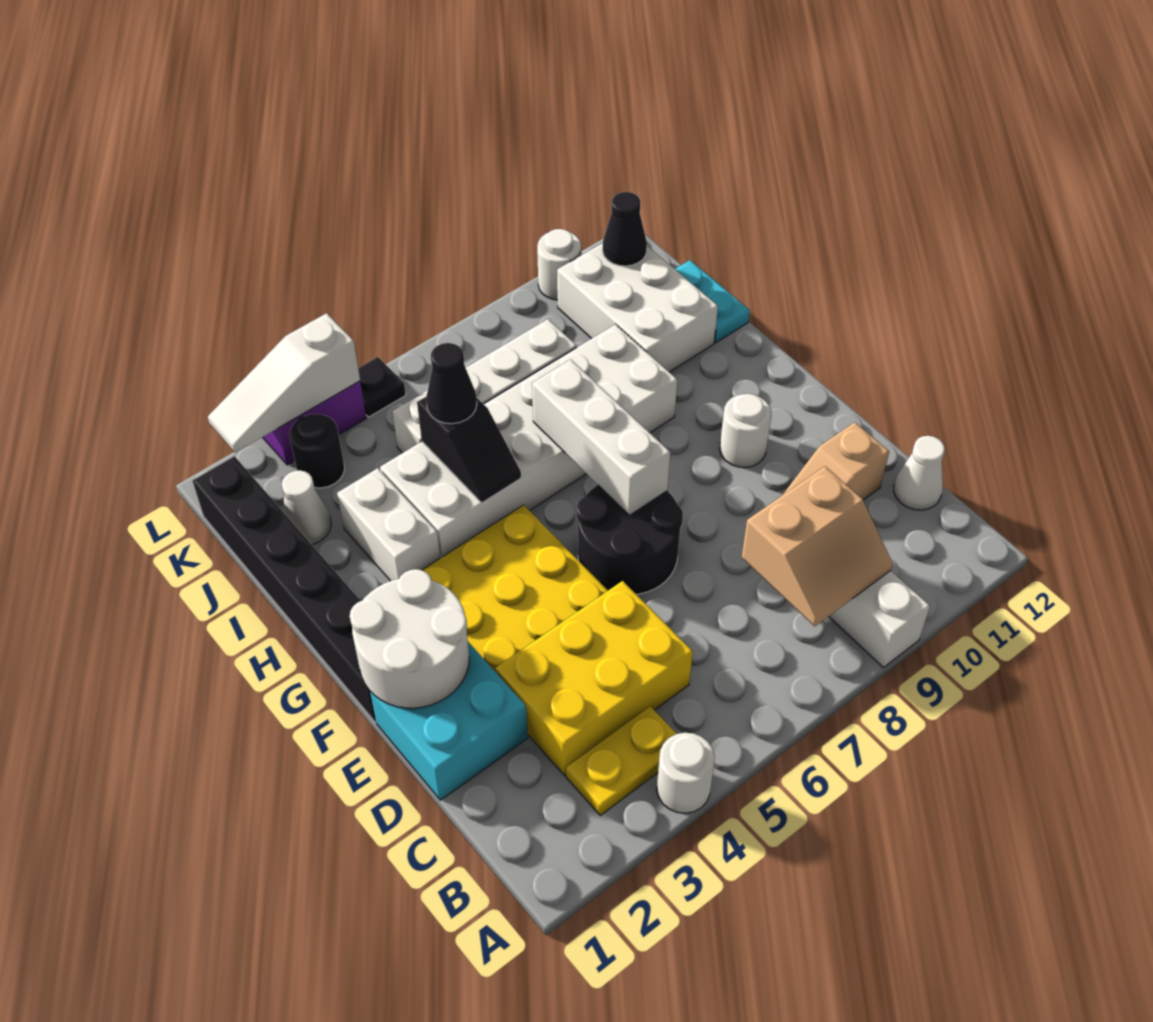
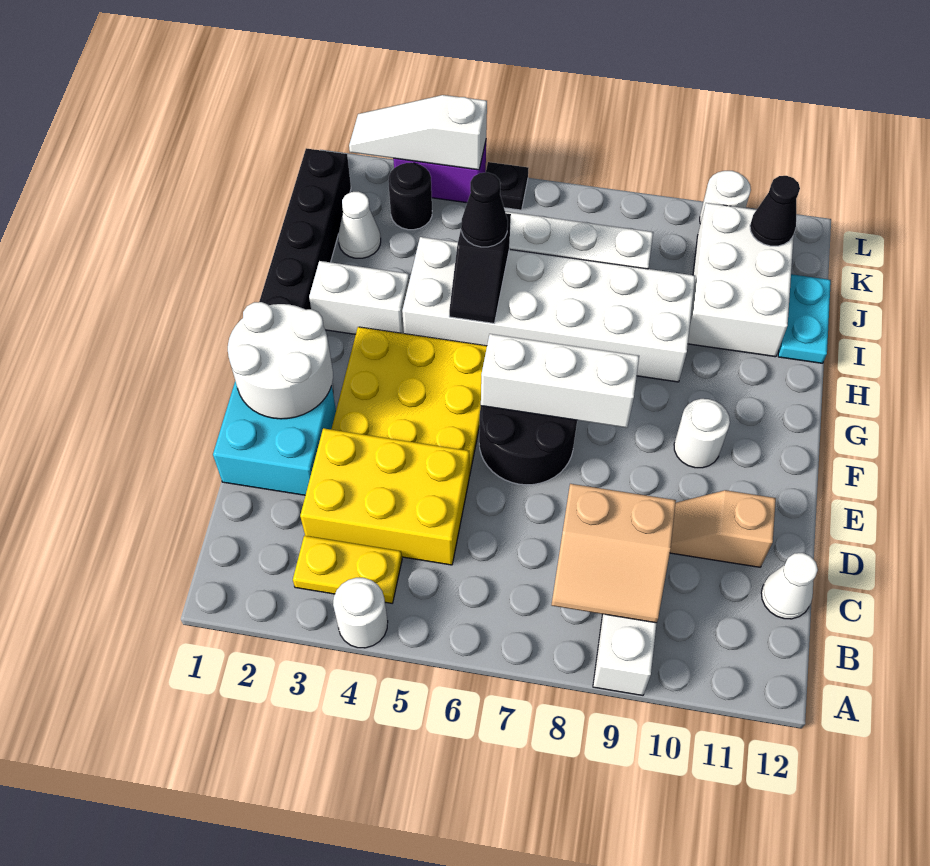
white 1x3 brick [532,359,670,515] -> white 1x3 brick turned to [481,334,639,428]
white 1x2 brick [337,468,440,581] -> white 1x2 brick turned to [309,261,409,334]

